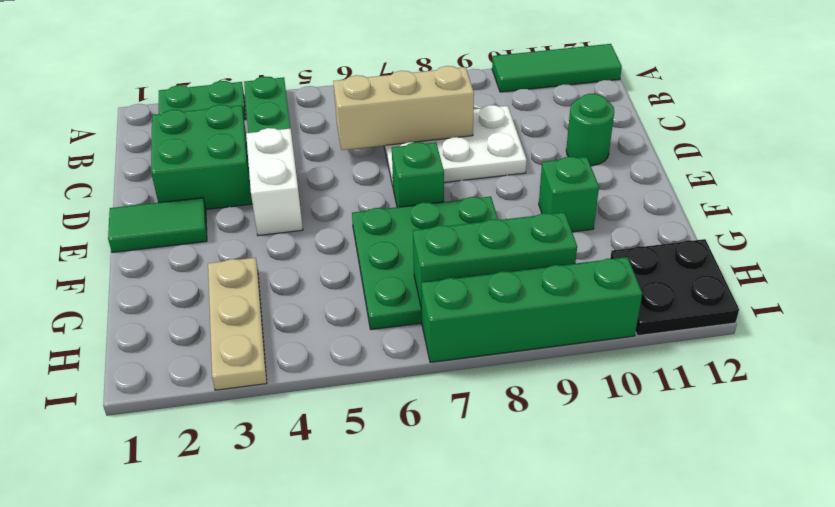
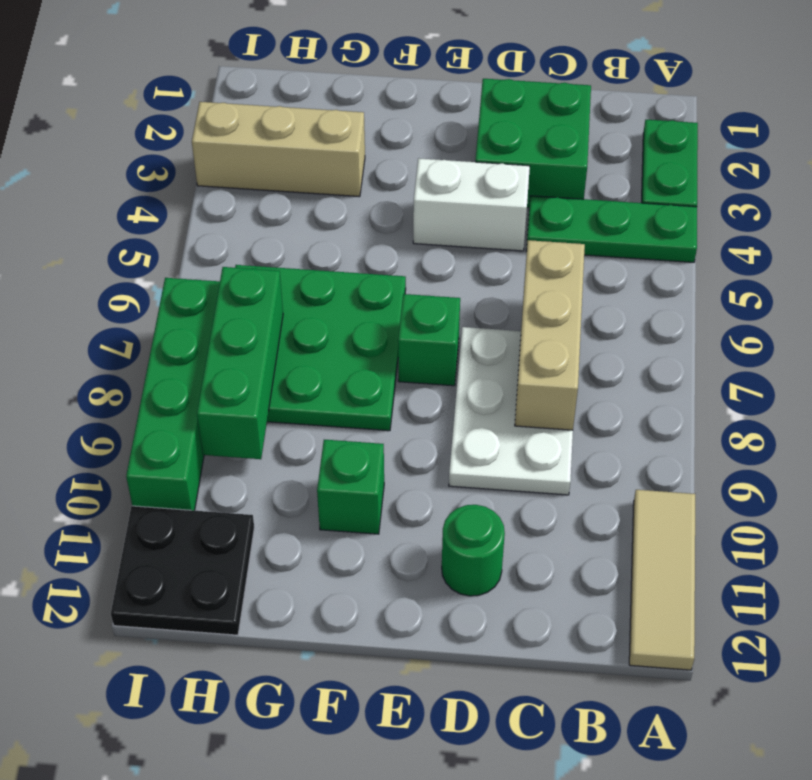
green 1x3 tile [492,44,622,92] -> tan 1x3 tile [629,490,695,670]
green 1x2 tile [108,198,207,253] -> none
tan 1x3 plate [208,258,267,390] -> tan 1x3 brick [192,102,365,197]

